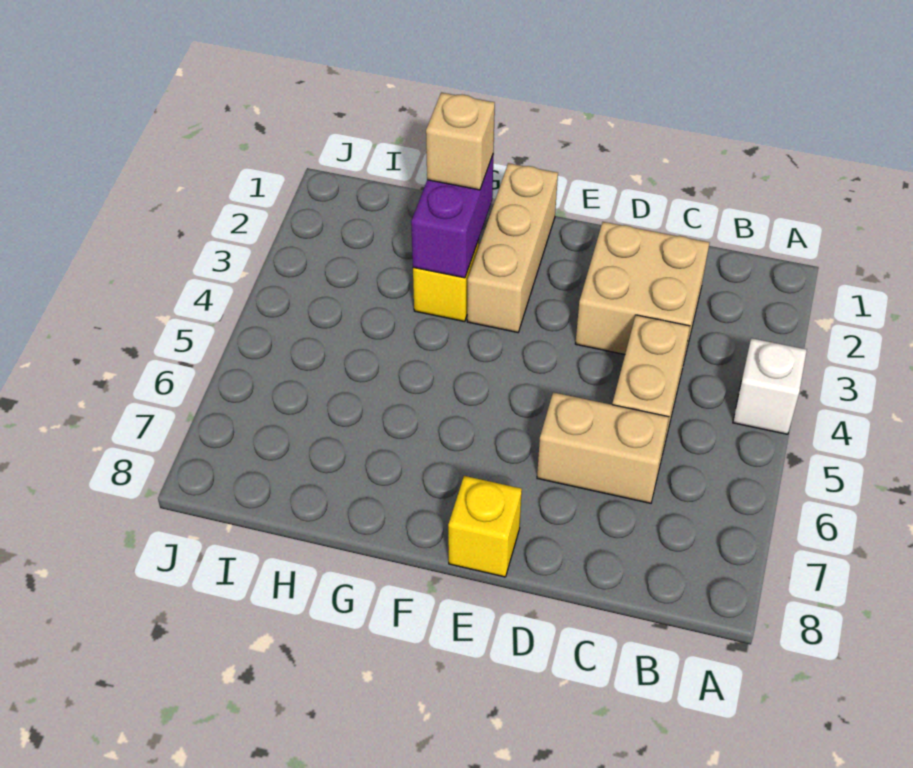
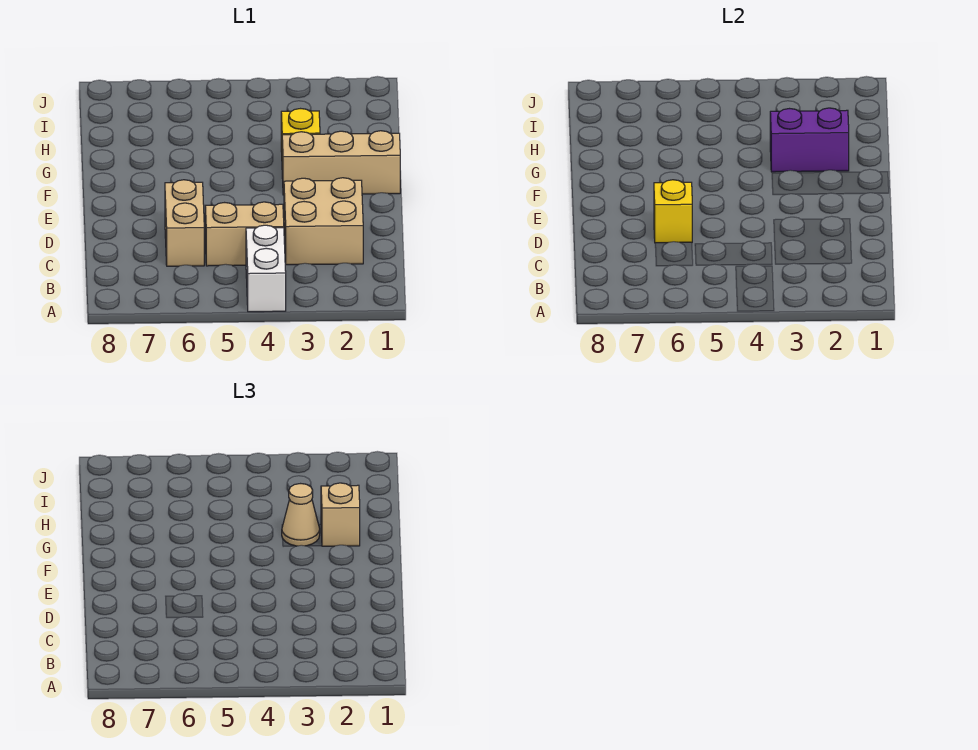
white 1x1 brick [733,338,807,434] -> white 1x2 brick [246,225,286,312]
yellow 1x1 brick [448,476,522,577] -> yellow 1x1 brick moved to [654,180,692,243]
none -> tan 1x1 cone [282,484,320,546]

